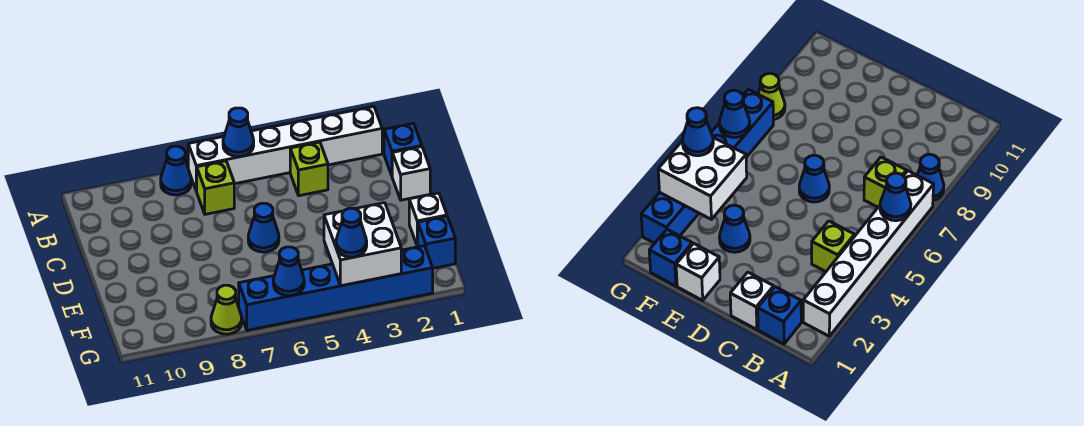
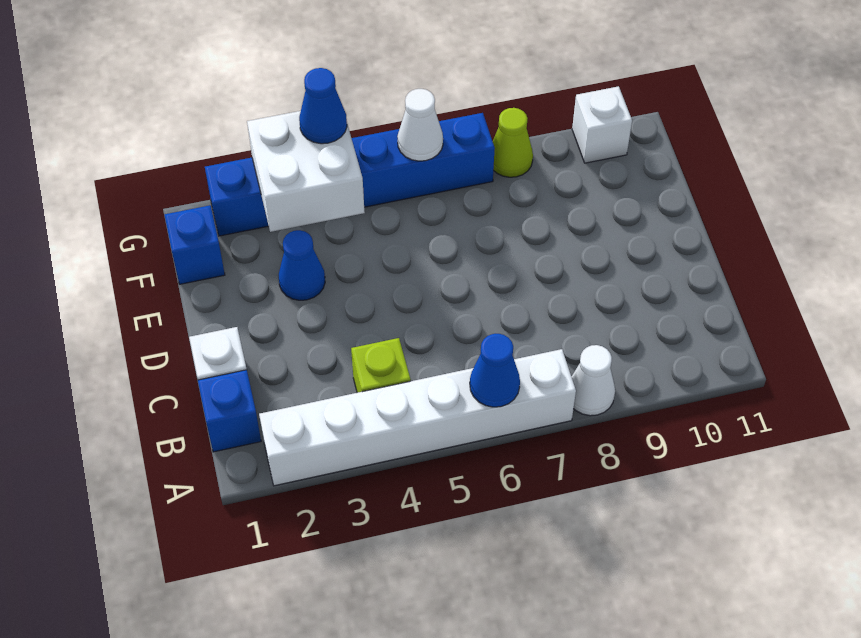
blue 1x1 cone [161,146,191,195] -> white 1x1 cone [571,345,615,416]
lime 1x1 brick [197,161,234,214] -> none
blue 1x1 cone [248,203,279,252] -> none
white 1x1 brick [409,193,447,246] -> white 1x1 brick moved to [572,86,632,163]
blue 1x1 cone [273,247,304,296] -> white 1x1 cone [397,89,443,161]

